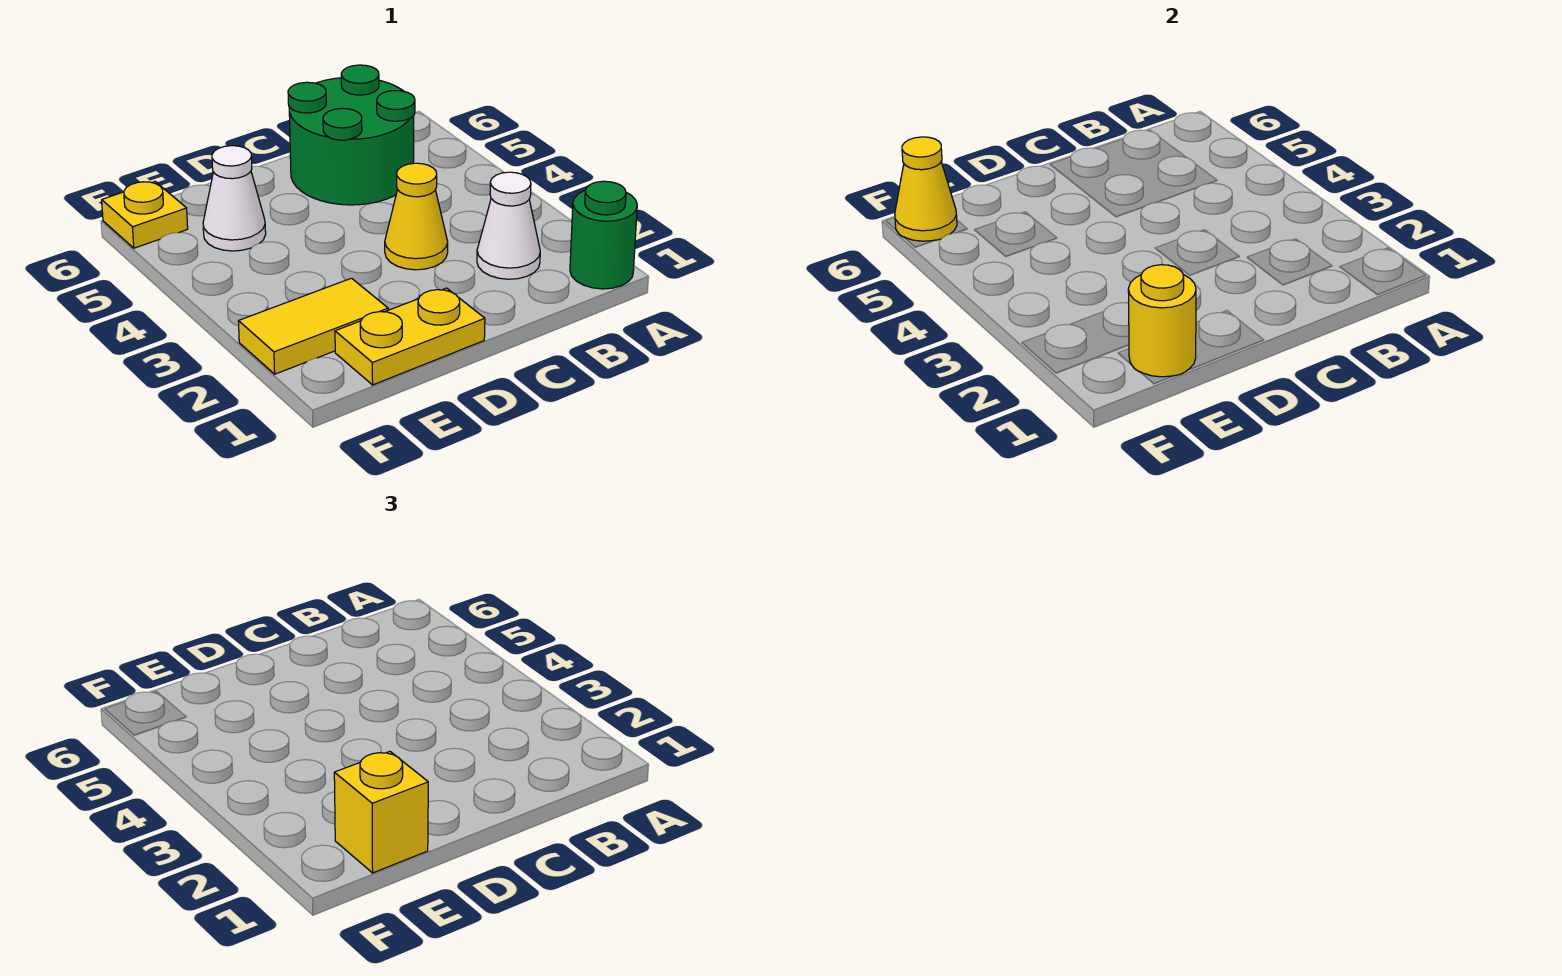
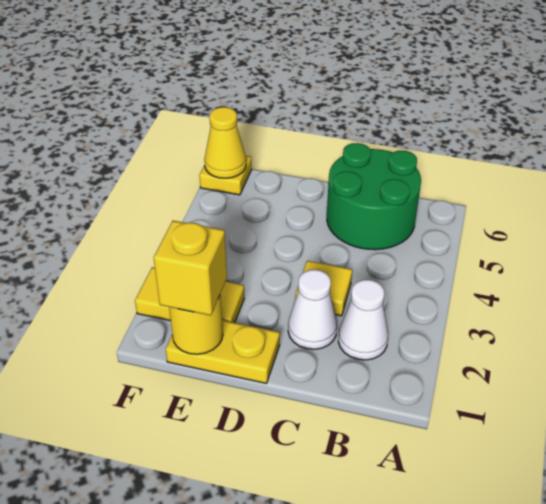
green 1x1 round brick [570,181,637,289] -> none
yellow 1x1 cone [385,163,448,270] -> yellow 1x1 tile [295,261,352,316]
white 1x1 cone [203,146,266,251] -> white 1x1 cone moved to [288,270,337,349]

